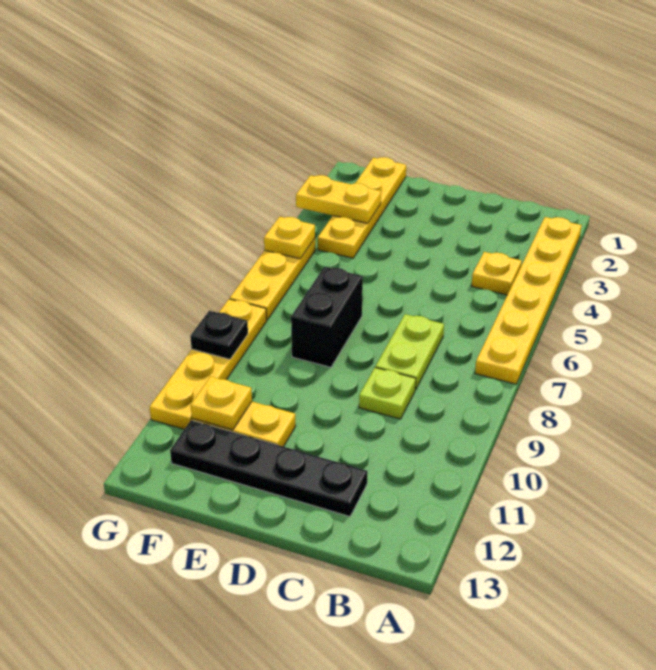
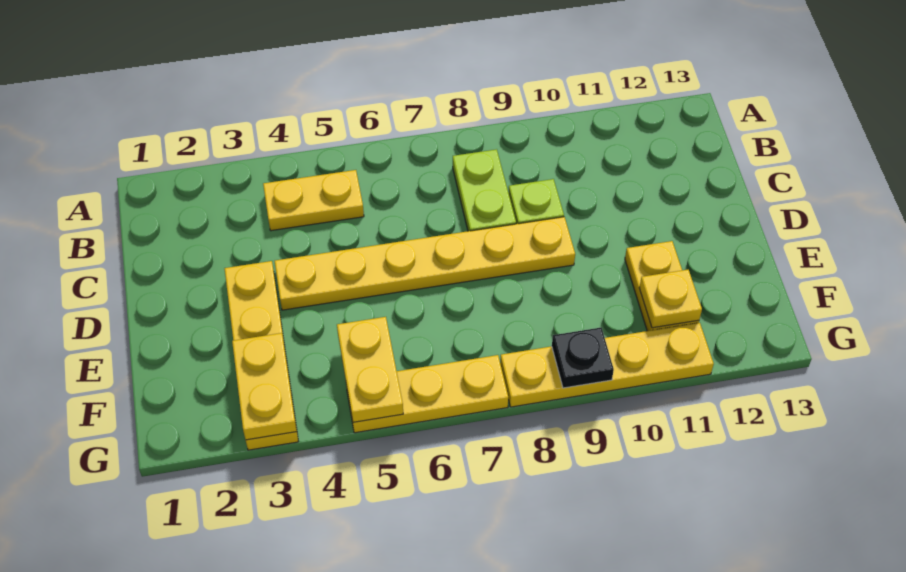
yellow 1x6 plate [475,217,582,384] -> yellow 1x6 plate moved to [275,217,575,310]
yellow 1x1 plate [472,252,522,295] -> yellow 1x2 plate [263,170,364,231]
lime 1x2 plate [375,314,444,390] -> lime 1x2 plate turned to [453,149,516,231]
black 1x4 plate [170,420,368,517] -> none
black 1x2 brick [291,267,363,367] -> none
yellow 1x4 plate [318,157,406,258] -> yellow 1x4 plate turned to [224,261,299,450]
yellow 1x1 plate [264,217,315,259] -> yellow 1x2 plate [337,317,403,422]

